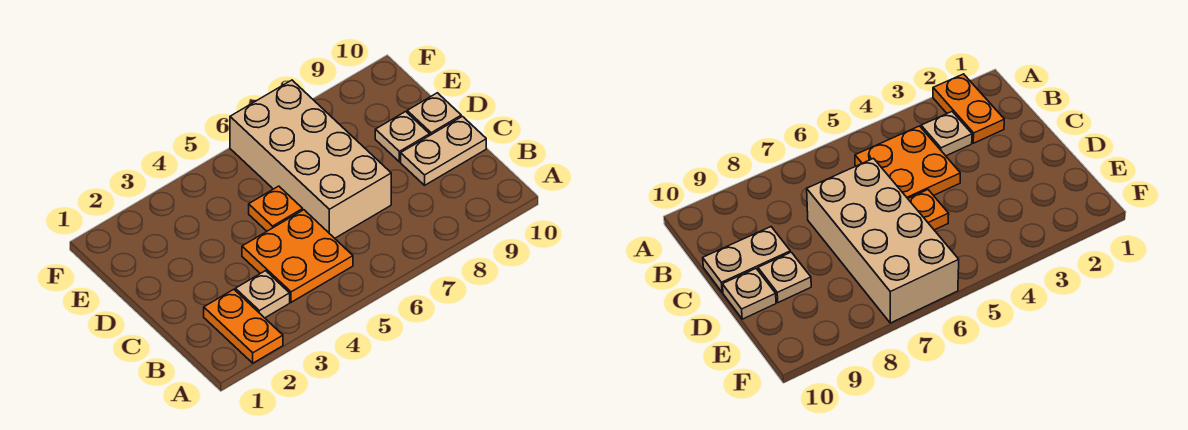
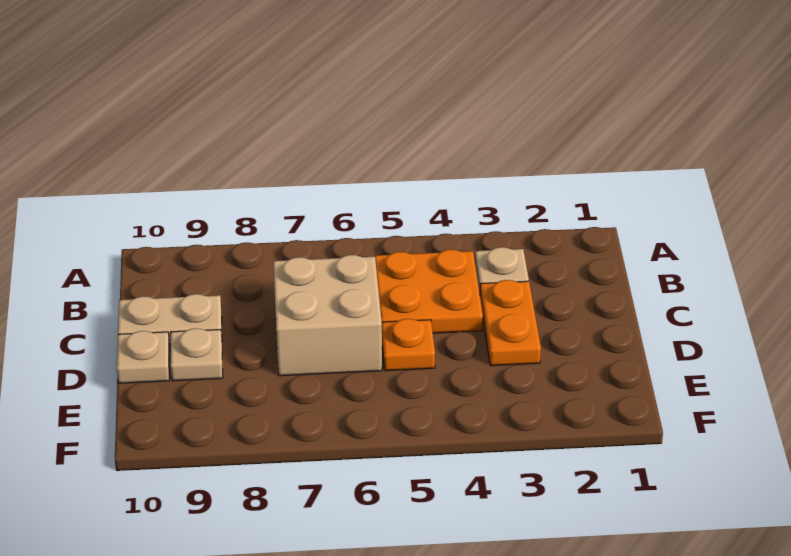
orange 1x2 plate [204,289,283,363] -> orange 1x2 plate moved to [480,280,541,366]
tan 2x4 brick [230,80,391,238] -> tan 2x2 brick [273,255,382,376]

